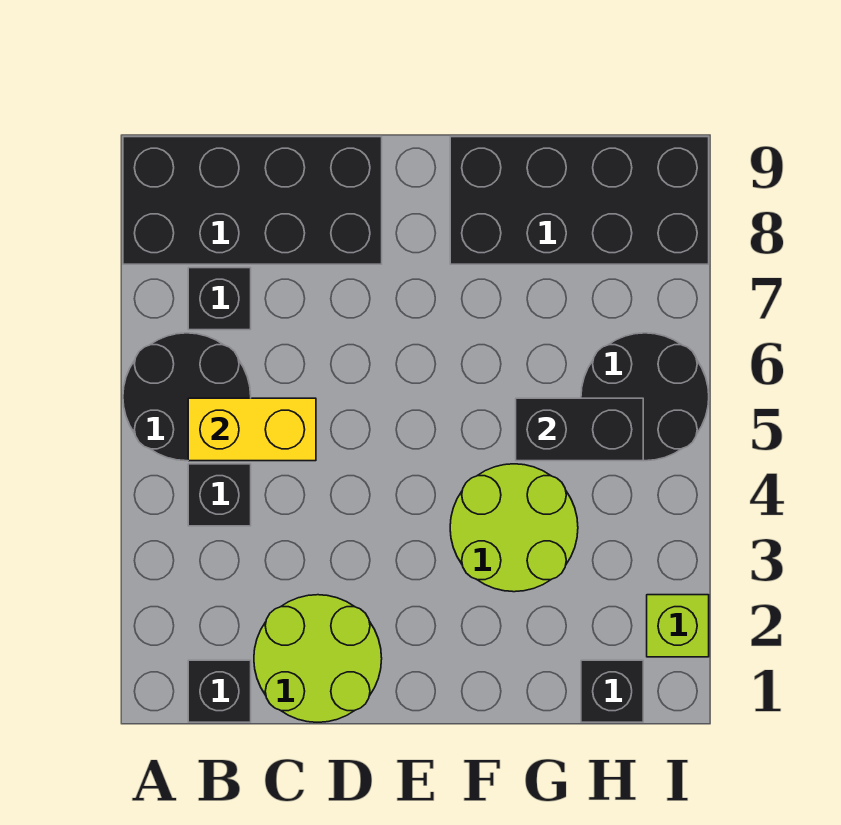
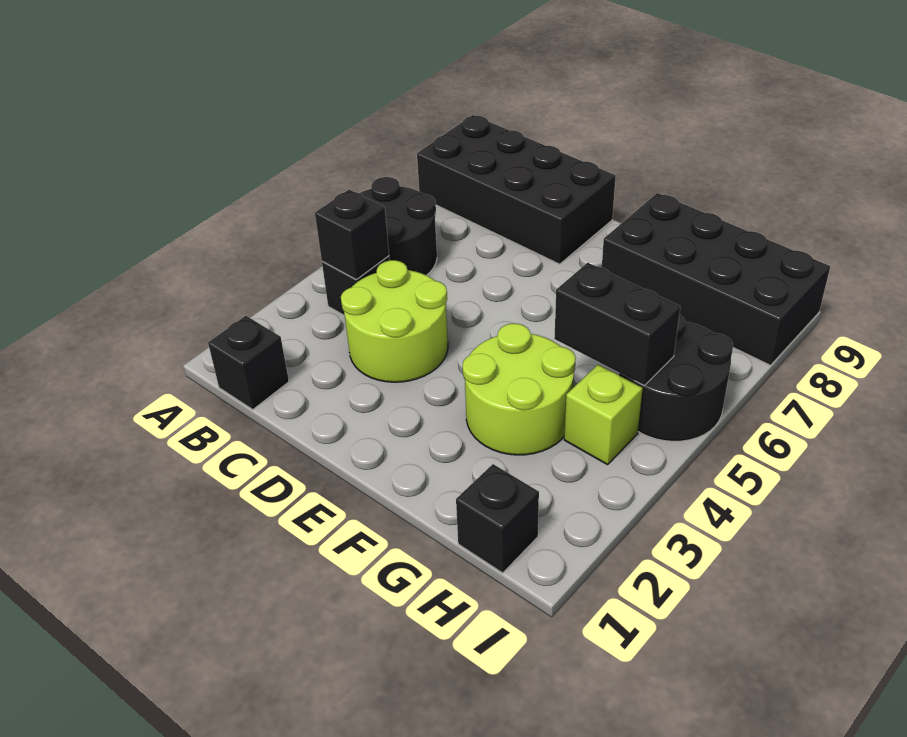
yellow 1x2 brick [188,398,316,461] -> none
black 1x1 brick [188,268,251,330] -> black 1x1 brick moved to [315,190,389,279]
lime 2x2 round brick [254,595,382,722] -> lime 2x2 round brick moved to [341,260,448,382]
lime 1x1 brick [647,595,709,657] -> lime 1x1 brick moved to [564,365,643,465]

